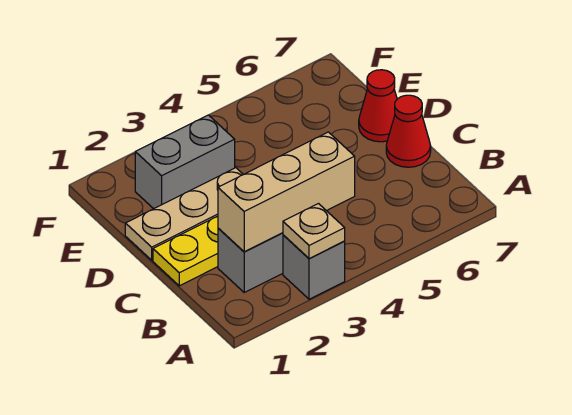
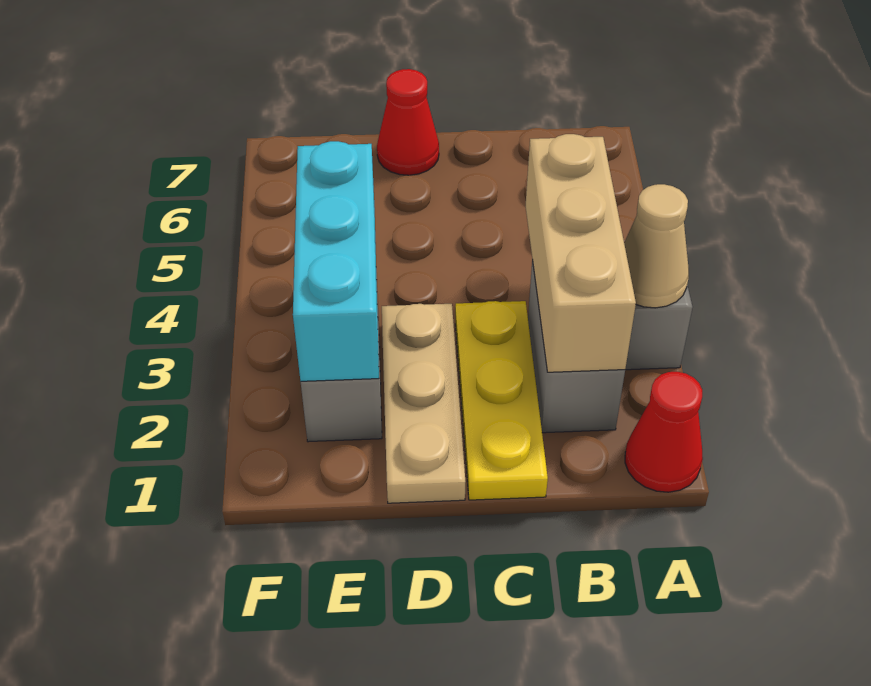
tan 1x1 plate [283,204,345,259] -> tan 1x1 cone [624,184,689,308]
red 1x1 cone [386,95,431,167] -> red 1x1 cone moved to [625,372,703,492]
none -> cyan 1x3 brick [293,141,379,381]

